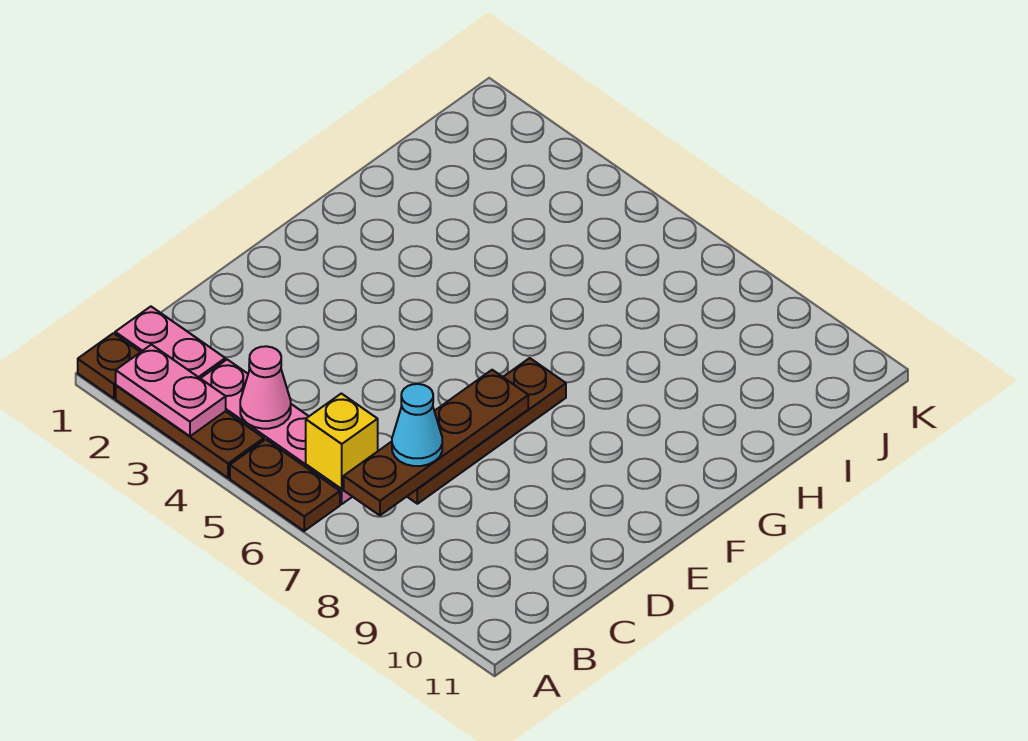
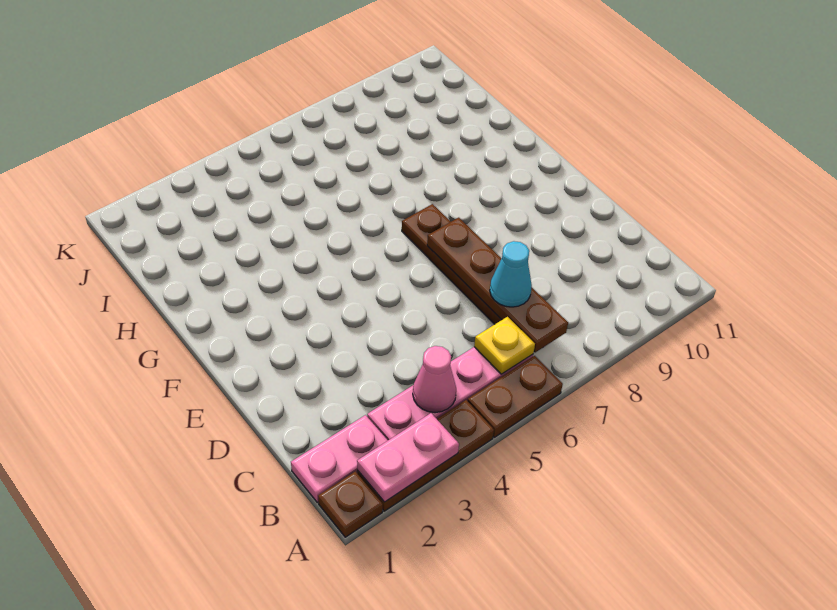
yellow 1x1 brick [306,394,378,489] -> yellow 1x1 plate [474,317,535,374]

